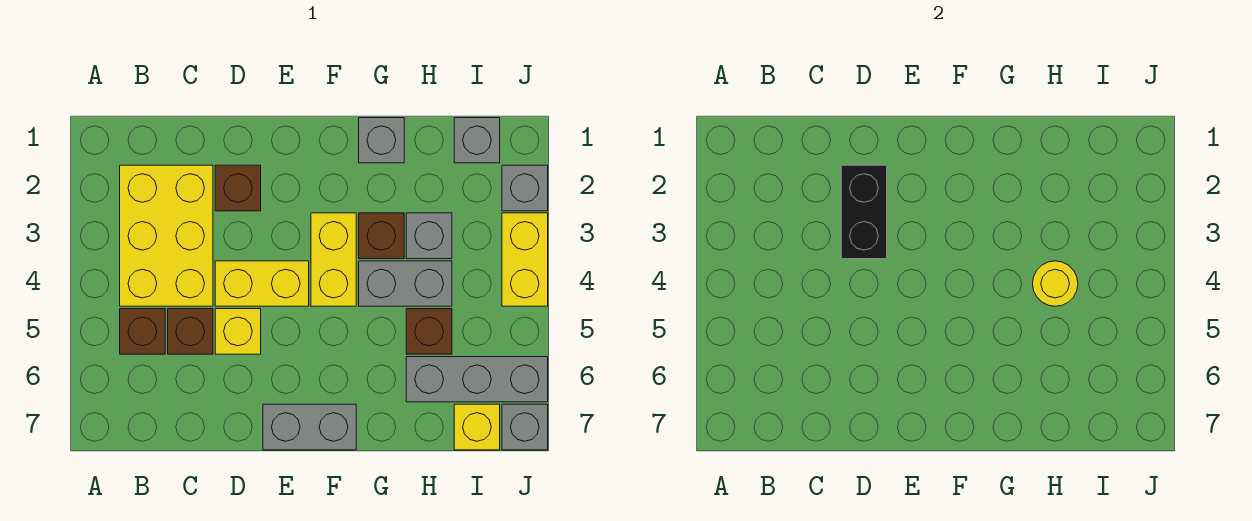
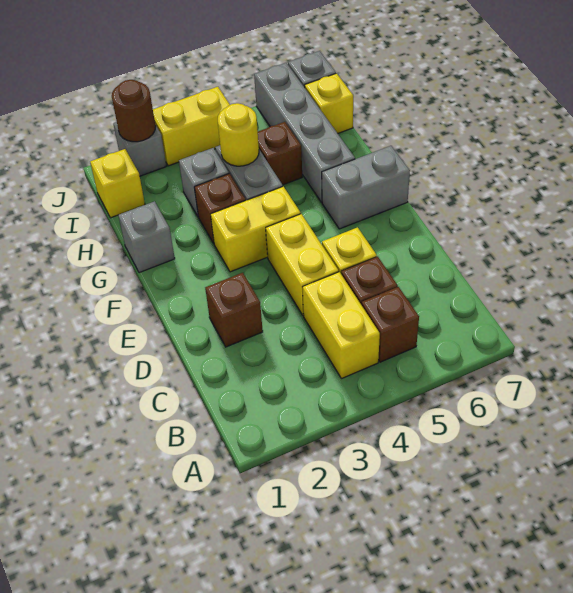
yellow 2x3 brick [120,165,213,306] -> yellow 1x2 brick [303,272,380,379]
black 1x2 brick [841,165,887,259] -> none
grey 1x2 brick [263,404,356,450] -> grey 1x2 brick turned to [322,146,410,229]
grey 1x3 brick [406,357,548,402] -> grey 1x4 brick [254,63,355,202]
grey 1x1 brick [454,118,500,163] -> yellow 1x1 brick [90,149,145,218]
none -> brown 1x1 round brick [112,80,156,142]

